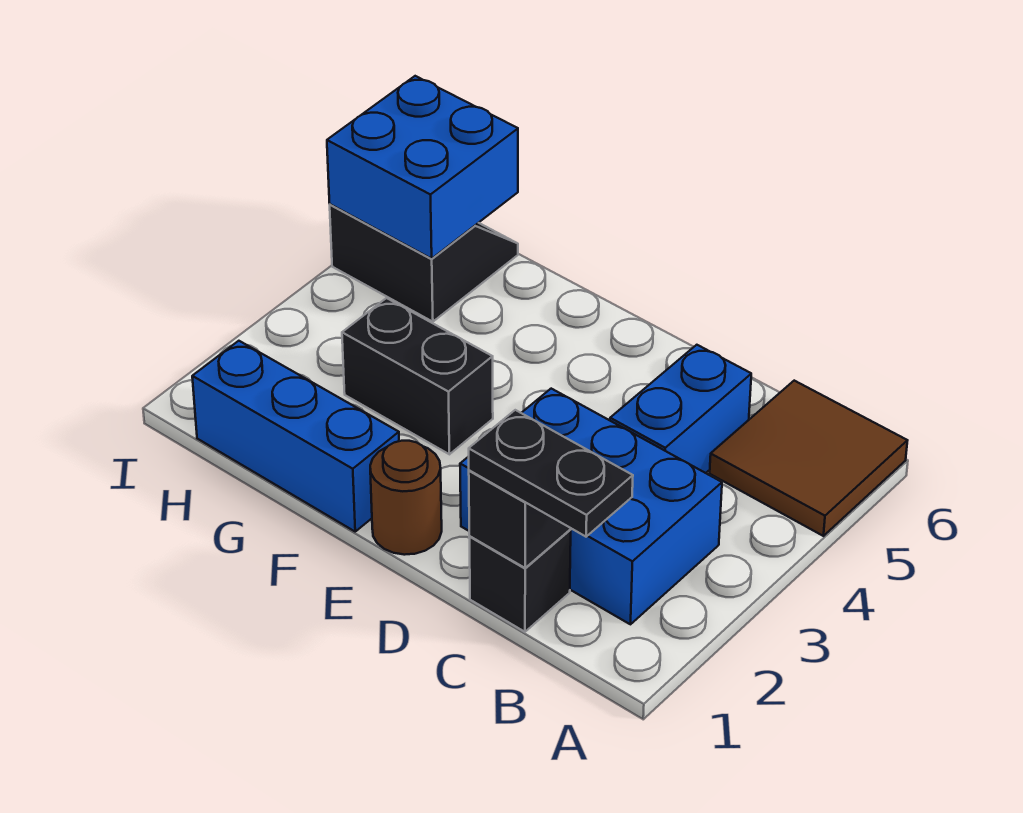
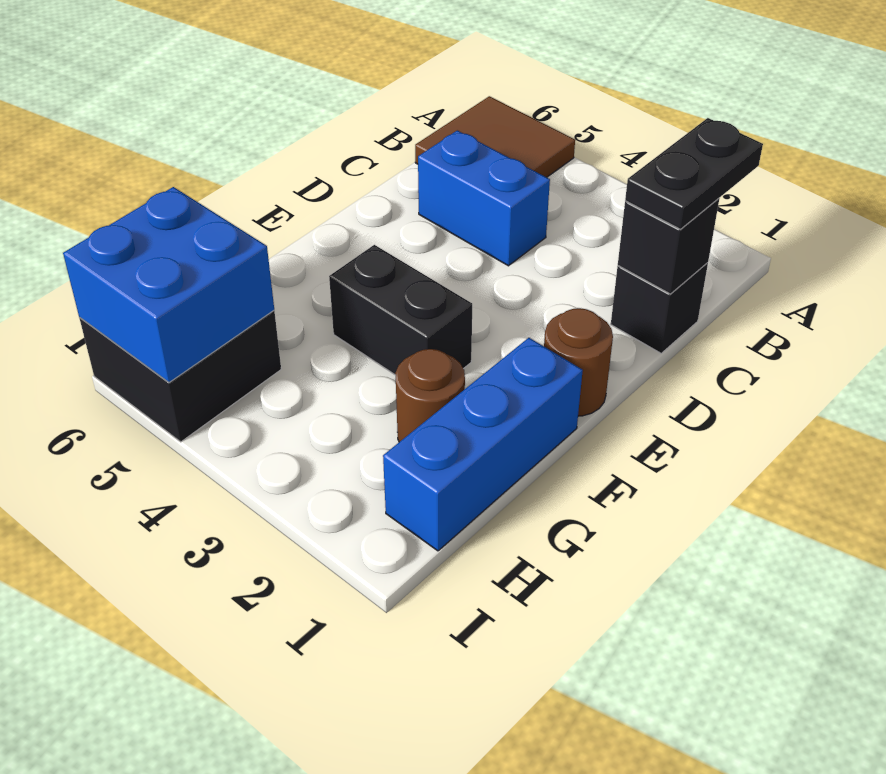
blue 2x3 brick [460,389,722,624] -> none
black 1x2 brick [342,298,493,454] -> black 1x2 brick turned to [329,245,472,375]
none -> brown 1x1 round brick [395,349,465,442]
black 2x2 slope [330,204,518,322] -> black 2x2 brick [79,311,281,442]

